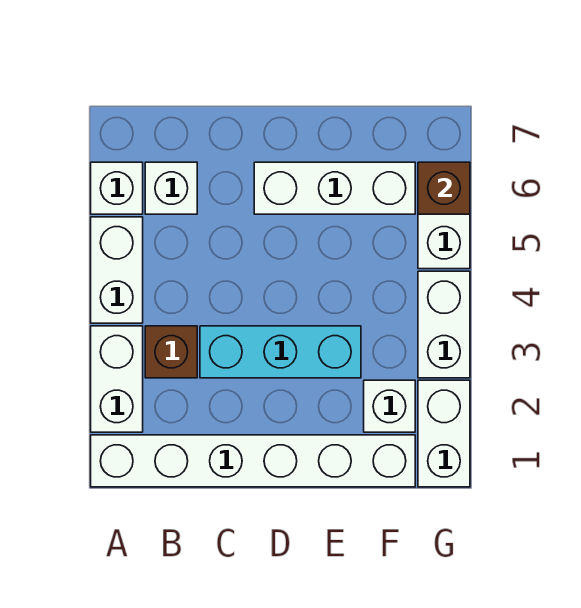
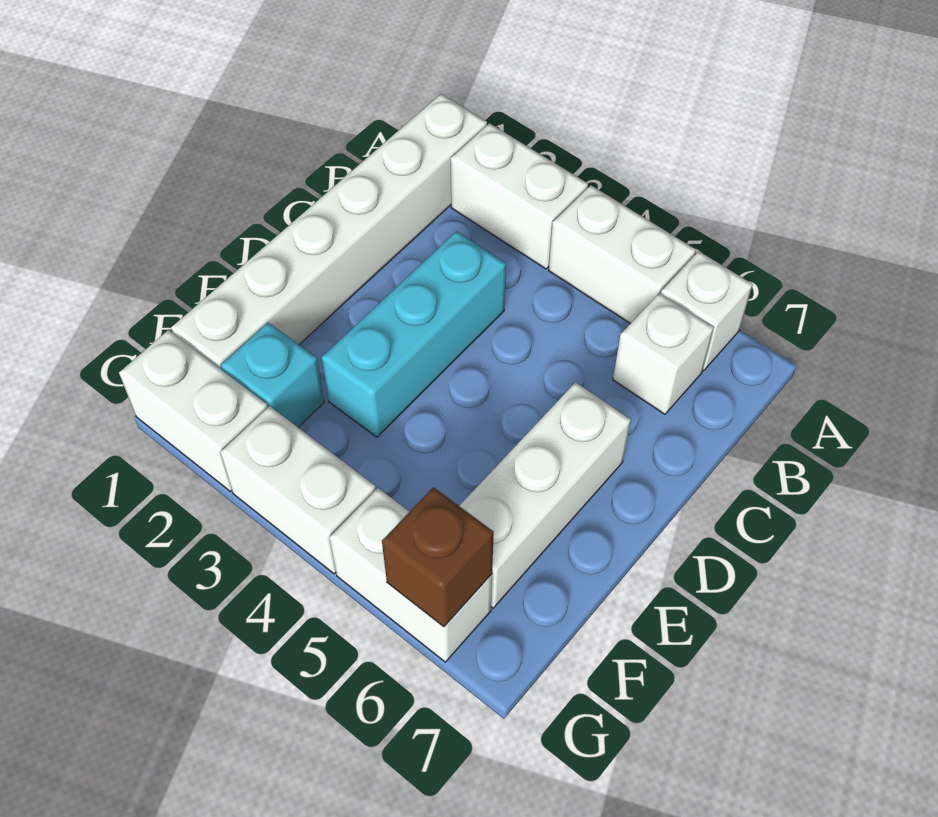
brown 1x1 brick [145,326,197,378] -> none
white 1x1 brick [364,380,415,432] -> cyan 1x1 brick [221,323,324,427]

